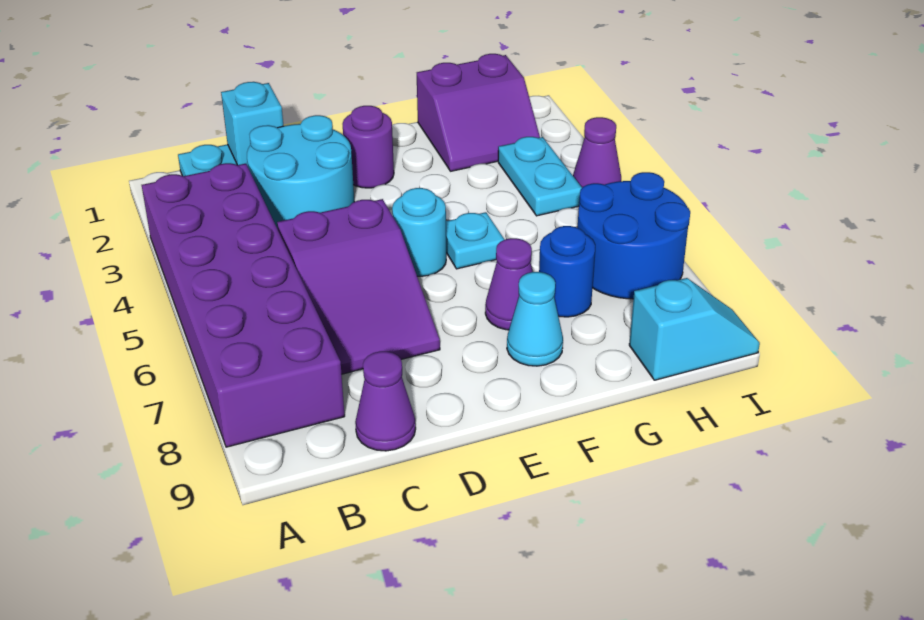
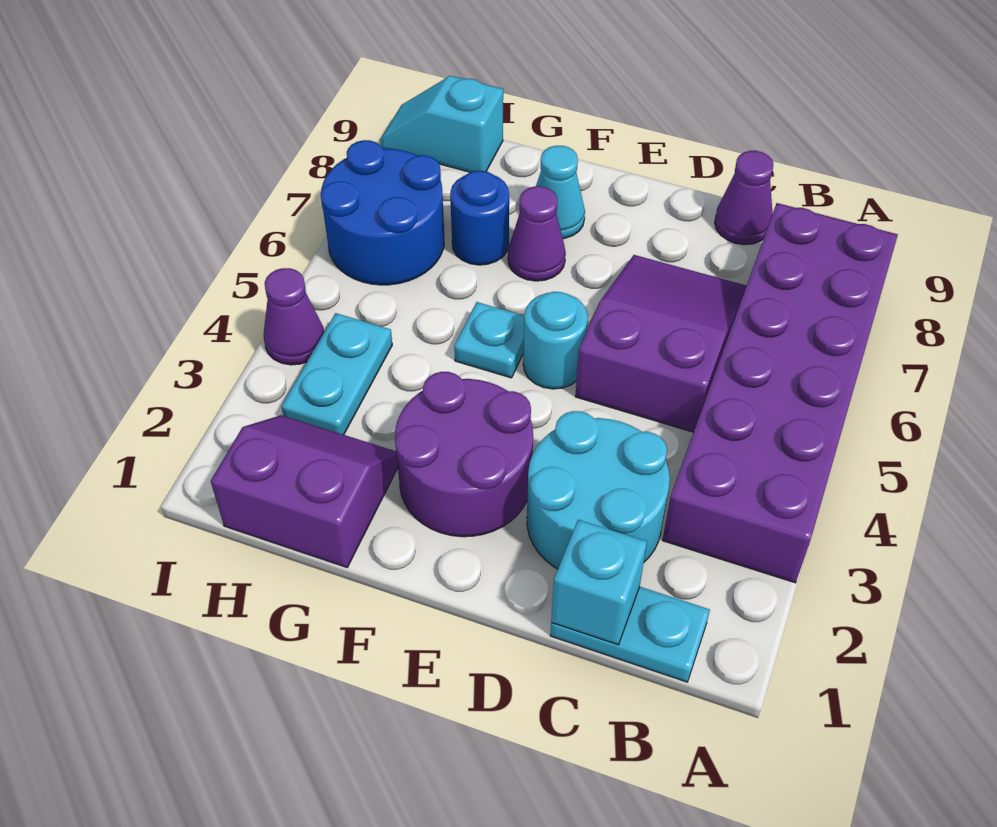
purple 1x1 round brick [343,106,394,188] -> purple 2x2 round brick [395,372,533,537]

